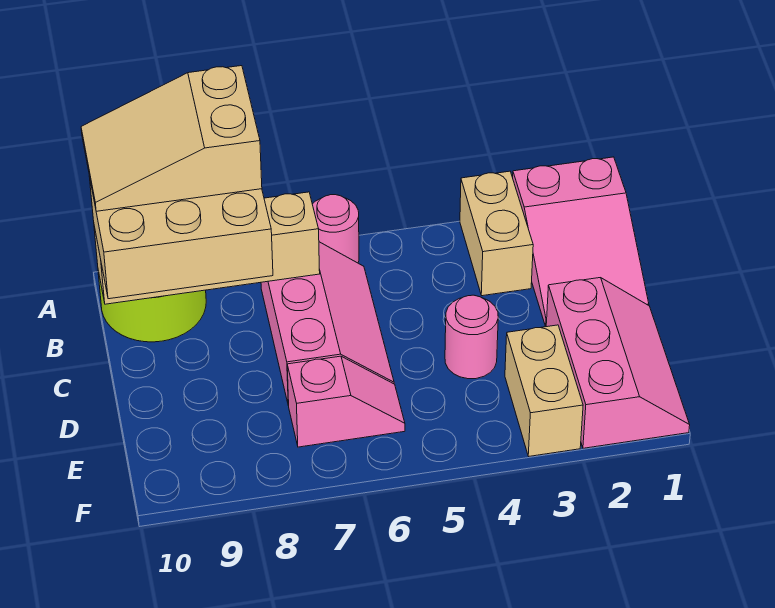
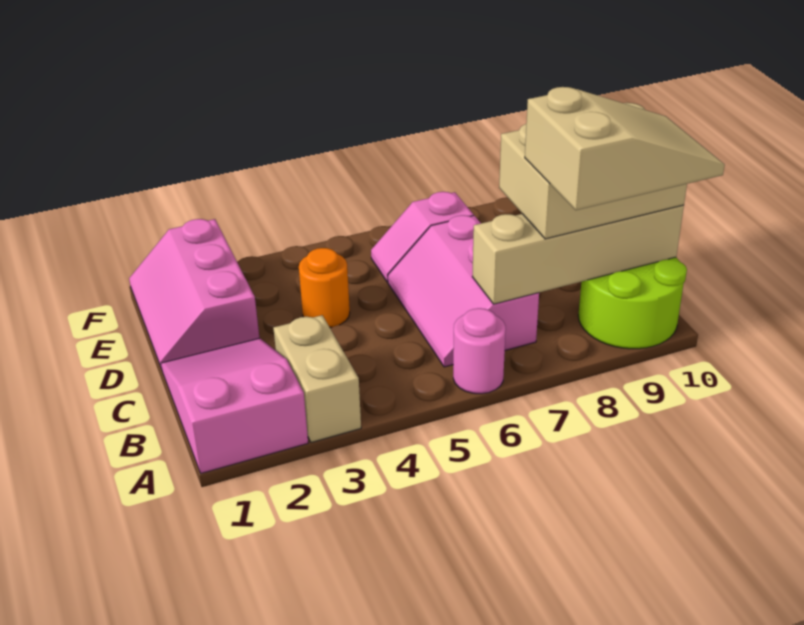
pink 1x1 round brick [445,295,498,379] -> orange 1x1 round brick [299,248,350,327]
tan 1x2 brick [505,325,583,456] -> none

